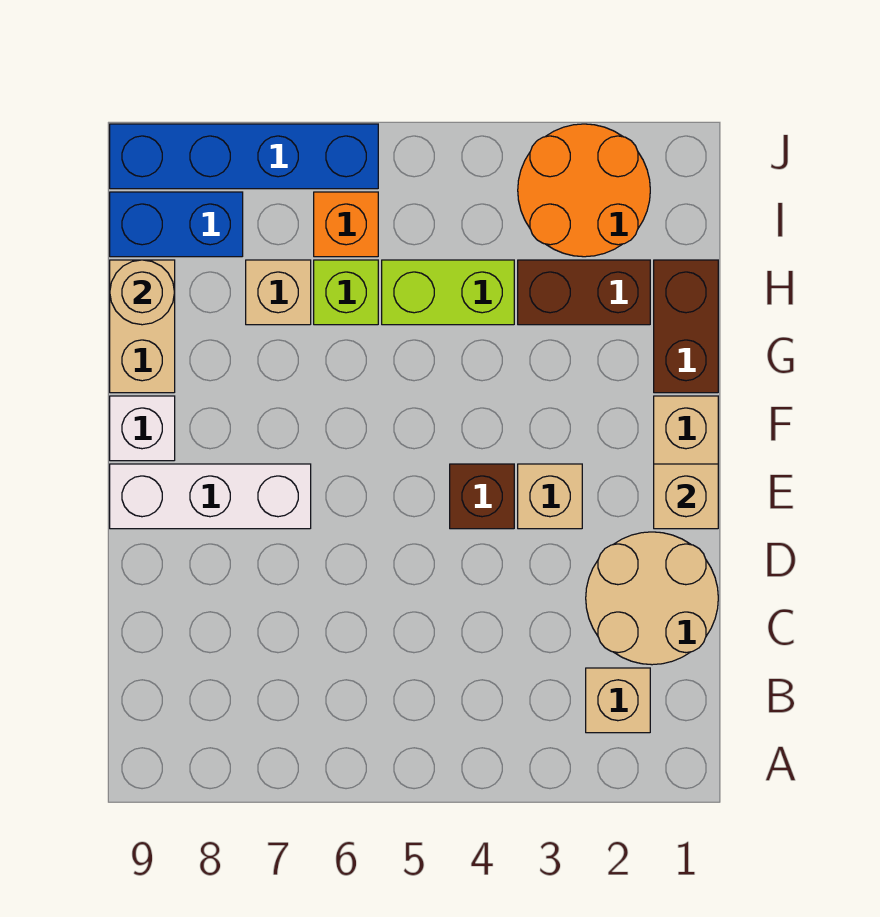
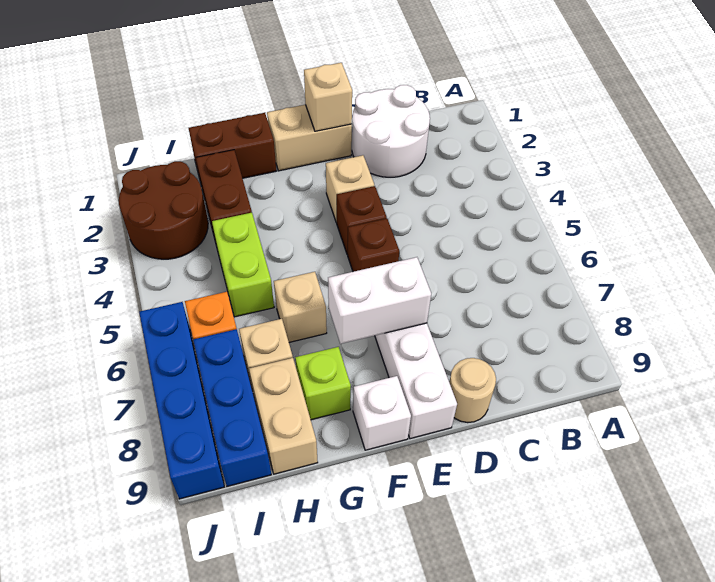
tan 1x1 brick [586,668,650,733] -> tan 1x1 brick moved to [274,272,327,342]
tan 2x2 round brick [586,532,718,665] -> white 2x2 round brick [352,85,430,177]
none -> brown 1x1 brick [348,219,399,272]
none -> white 1x2 brick [328,257,431,344]
tan 1x2 brick [110,260,175,393] -> tan 1x2 brick turned to [249,358,318,474]
lime 1x1 brick [314,260,378,325] -> lime 1x1 brick moved to [295,347,351,420]
tan 1x1 round brick [110,260,175,325] -> tan 1x1 round brick moved to [449,358,496,423]
orange 2x2 round brick [518,124,650,257] -> brown 2x2 round brick [119,161,208,259]
blue 1x2 brick [110,192,243,257] -> blue 1x3 brick [193,329,271,486]

